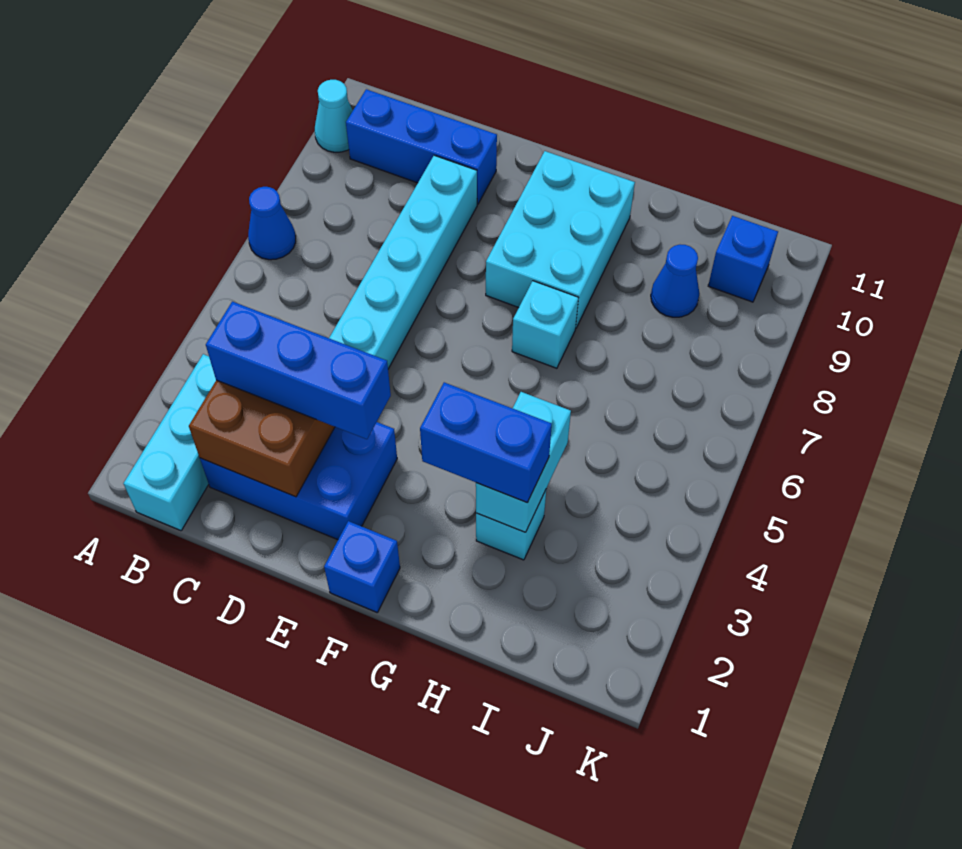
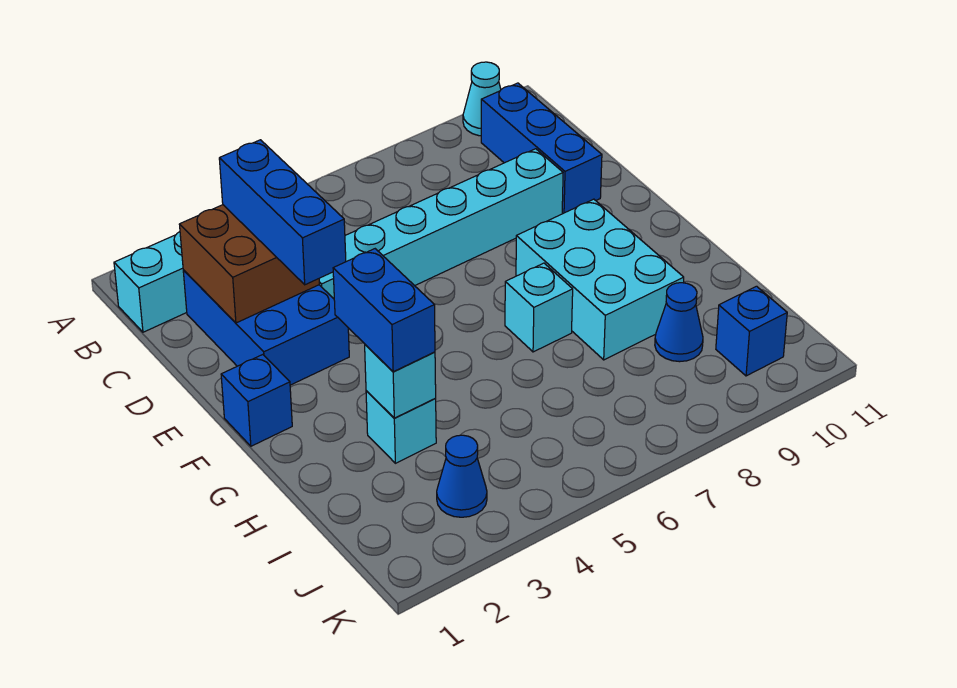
blue 1x1 cone [248,187,296,260] -> blue 1x1 cone moved to [437,435,487,517]
cyan 2x3 brick [486,151,635,328] -> cyan 2x3 brick turned to [516,199,684,360]
cyan 1x2 brick [476,392,571,532] -> cyan 1x1 brick [365,345,436,418]

